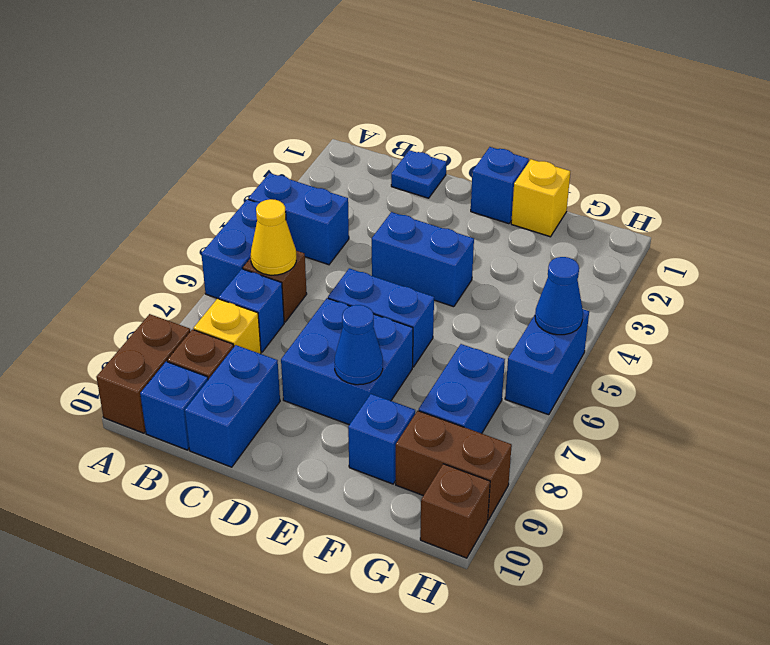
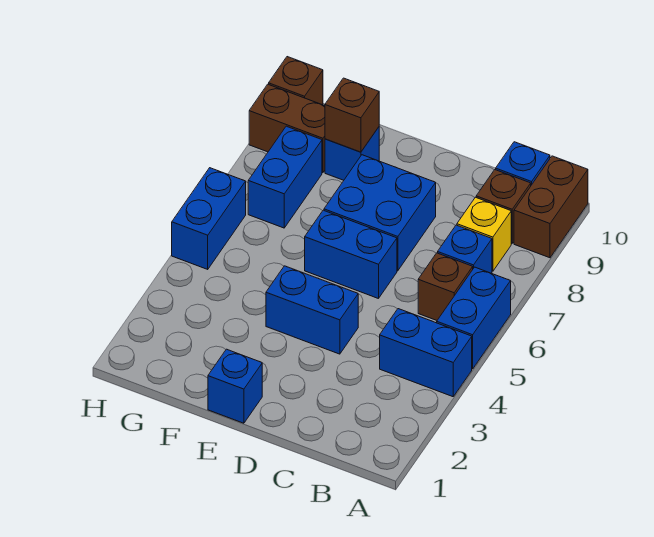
yellow 1x1 cone [251,199,296,275] -> none
blue 1x1 plate [391,150,446,198] -> none
blue 1x2 brick [185,345,280,467] -> none
blue 1x1 cone [334,305,383,385] -> none
yellow 1x1 brick [511,159,570,237] -> none
none -> brown 1x1 brick [325,78,379,152]
blue 1x1 cone [535,257,583,335] -> none

